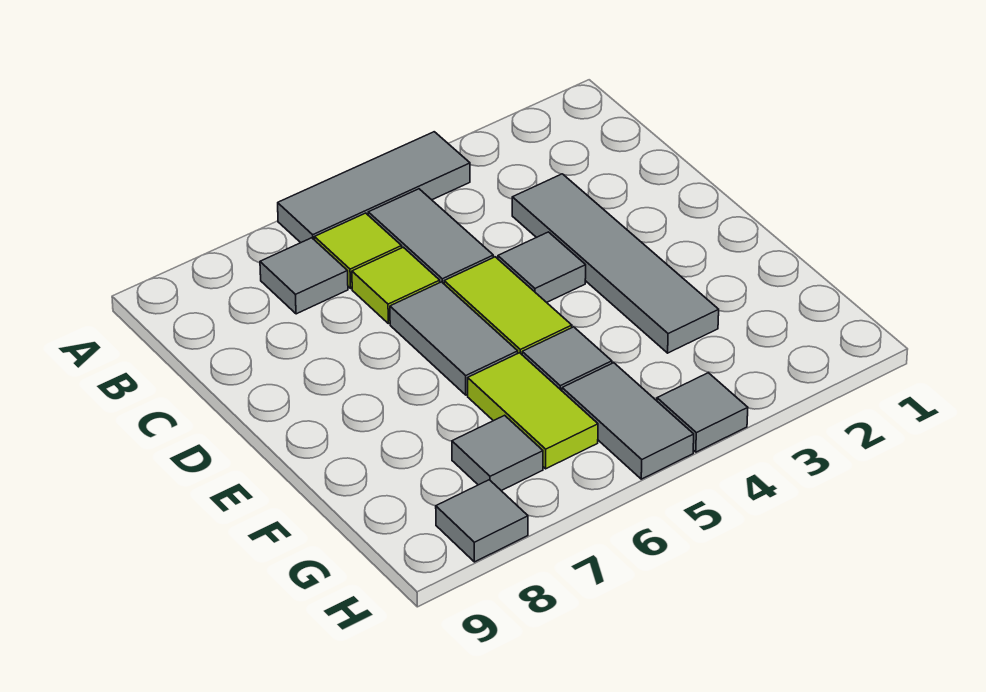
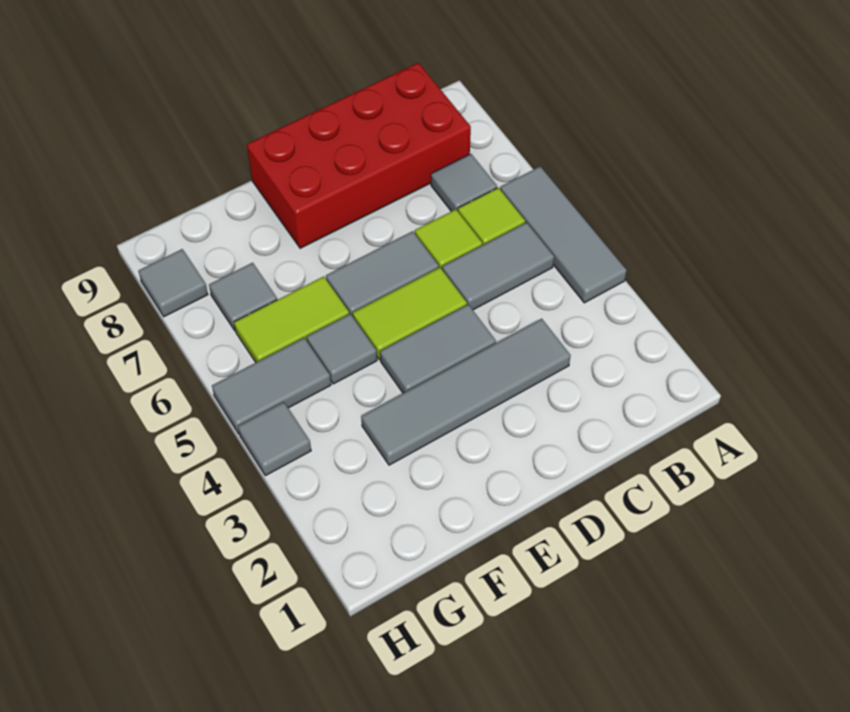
none -> red 2x4 brick [247,63,471,248]
grey 1x1 tile [498,232,586,302] -> grey 1x2 tile [380,305,496,393]

